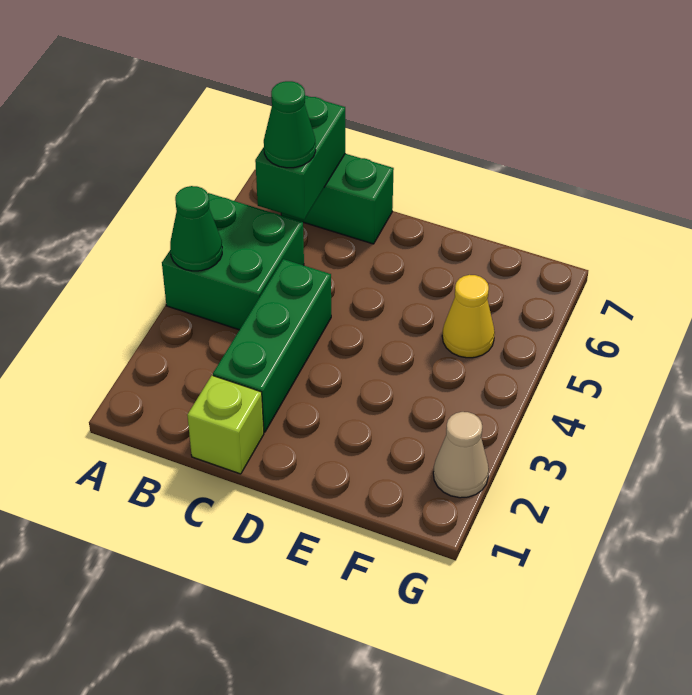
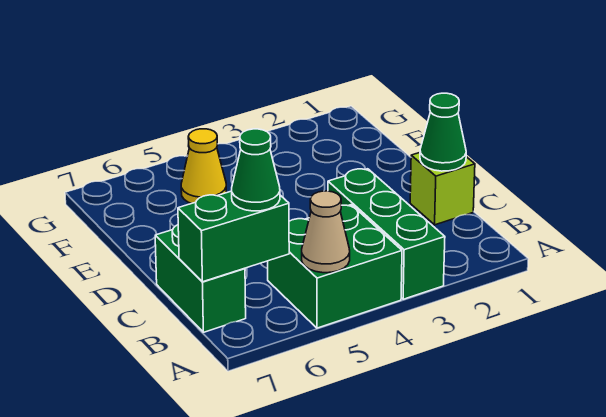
green 1x1 cone [170,186,222,271] -> green 1x1 cone moved to [420,93,466,171]
green 1x3 brick [213,259,331,432] -> green 1x3 brick turned to [328,169,445,299]
tan 1x1 cone [433,412,489,498] -> tan 1x1 cone moved to [302,191,350,273]

